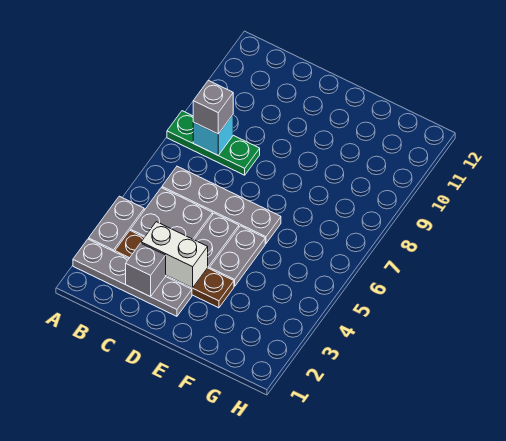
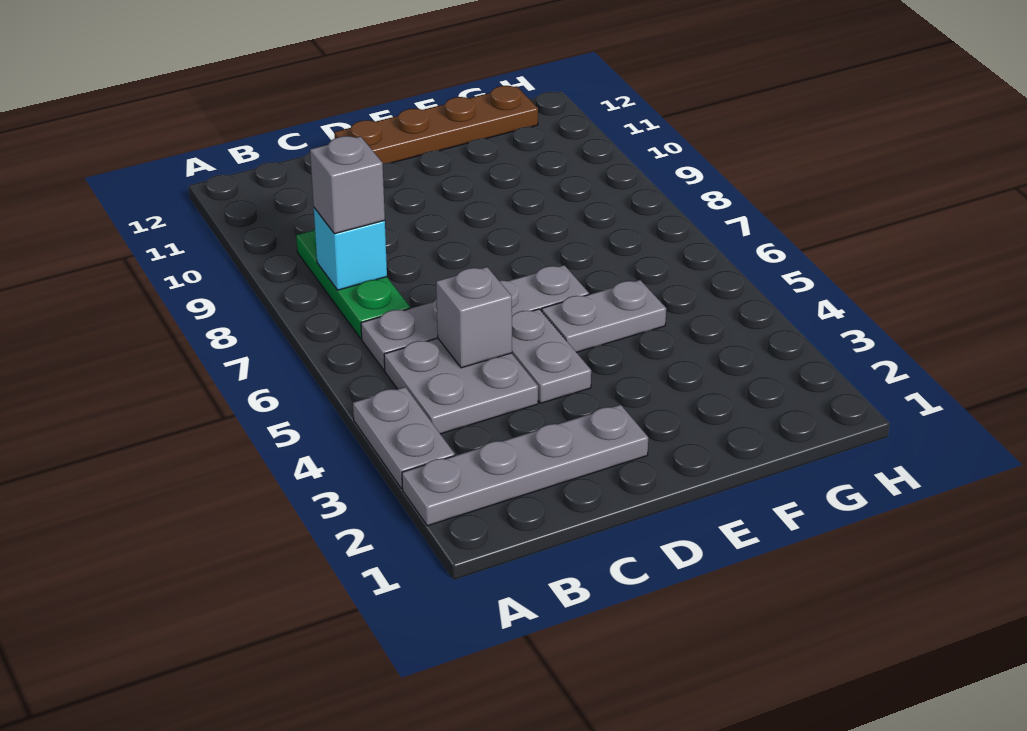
green 1x3 plate [167,111,260,175] -> green 1x3 plate turned to [296,229,410,339]
brown 1x4 plate [115,230,234,308] -> brown 1x4 plate moved to [334,86,538,163]
grey 1x1 brick [126,243,166,297] -> grey 1x1 brick moved to [436,267,512,368]
white 1x2 brick [141,222,208,288] -> none
grey 1x2 plate [210,226,265,286] -> grey 1x2 plate turned to [542,280,666,352]

